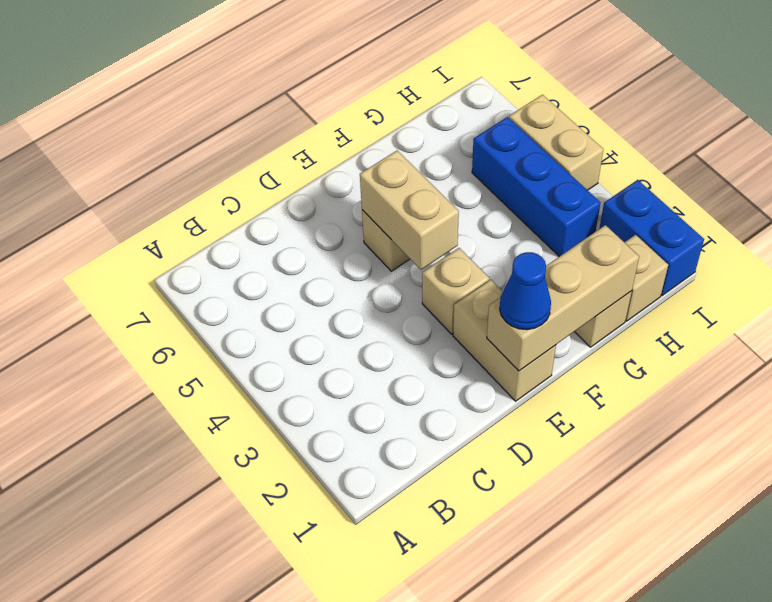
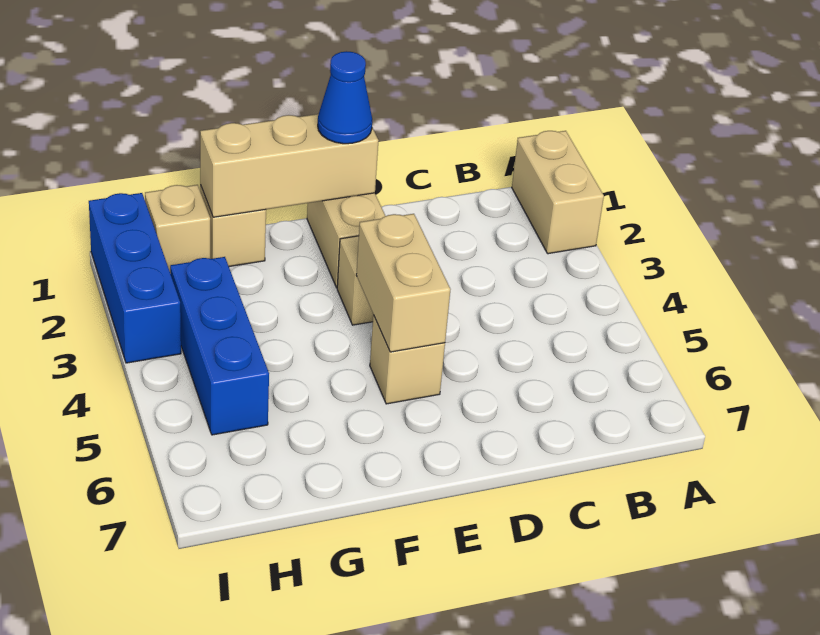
blue 1x2 brick [599,180,704,296] -> blue 1x3 brick [89,193,181,363]
tan 1x2 brick [509,95,603,190] -> tan 1x2 brick moved to [512,131,604,254]

